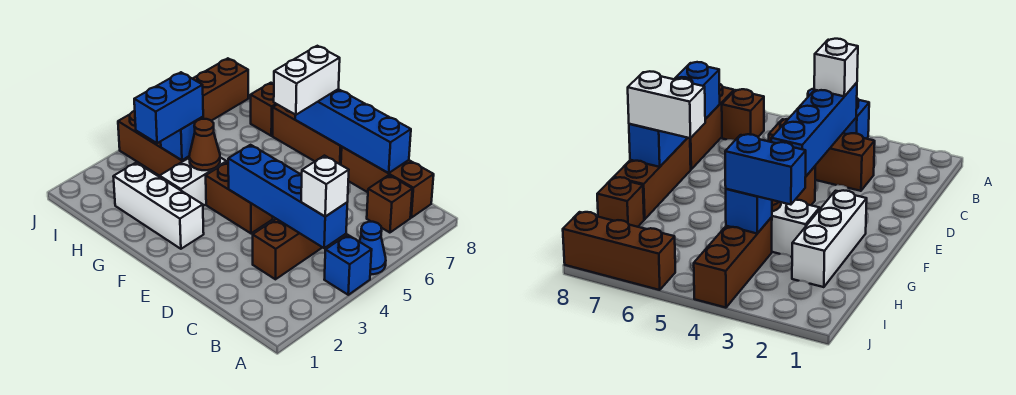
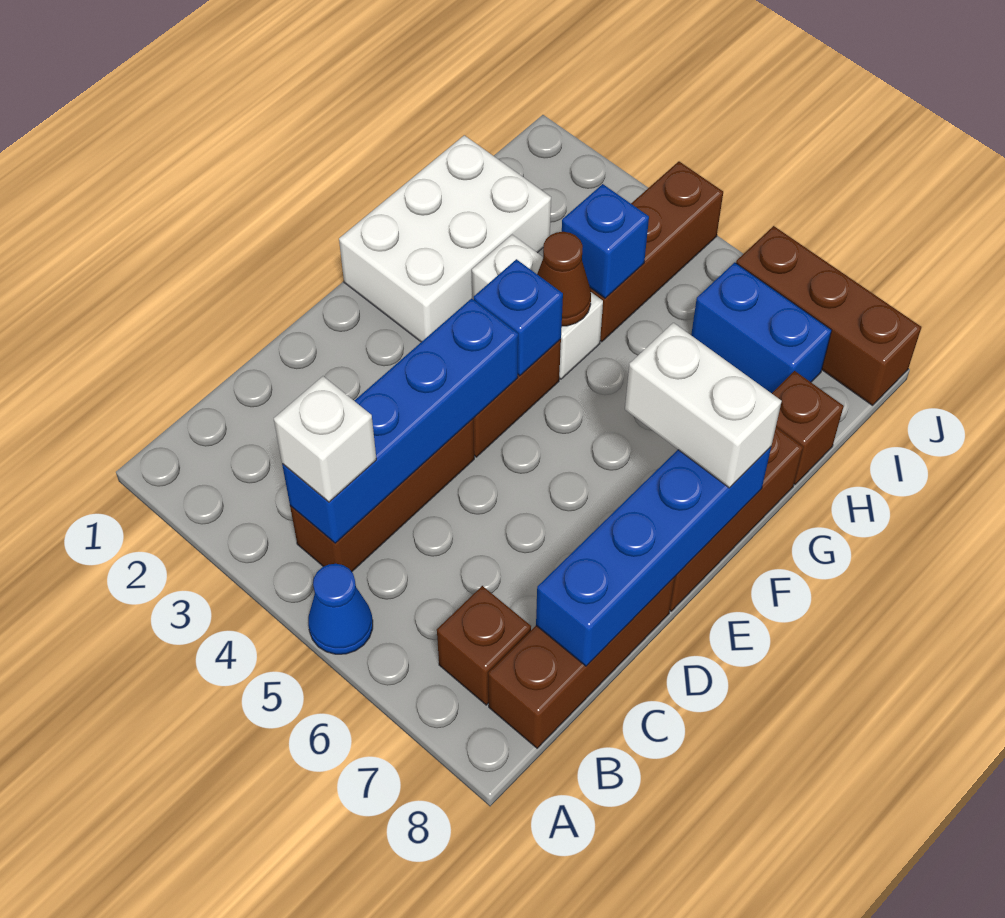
blue 1x1 brick [324,235,372,295] -> blue 1x1 brick moved to [474,259,563,376]
brown 1x3 brick [253,219,323,279] -> brown 1x3 brick turned to [290,419,474,572]
white 1x3 brick [113,162,204,249] -> white 2x3 brick [339,135,551,342]
blue 1x2 brick [134,72,203,143] -> blue 1x2 brick moved to [691,262,832,393]

